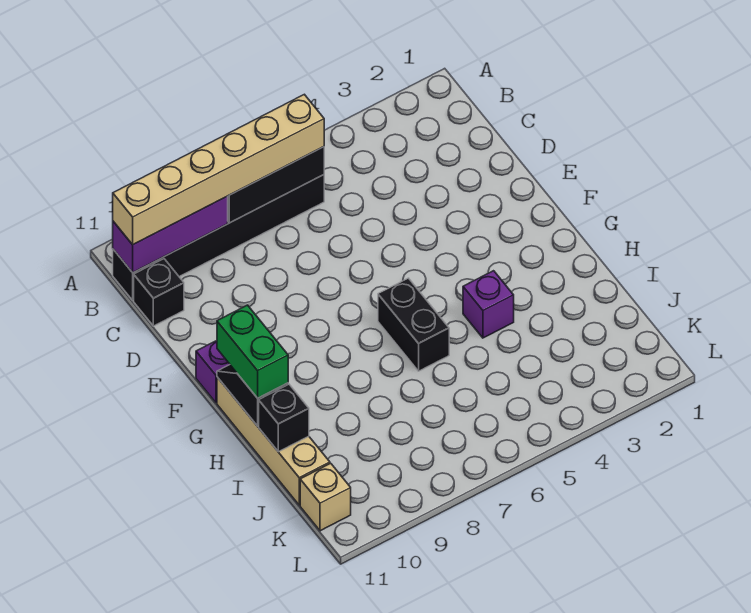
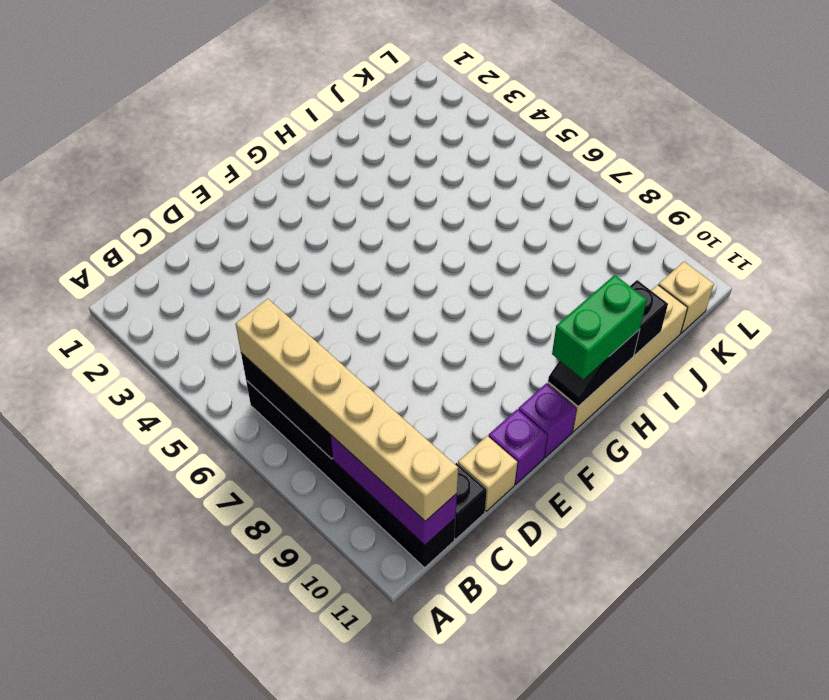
none -> tan 1x1 brick [458,436,517,511]
black 1x2 brick [378,278,449,371] -> none
purple 1x1 brick [463,271,514,338] -> purple 1x1 brick moved to [488,409,547,484]

